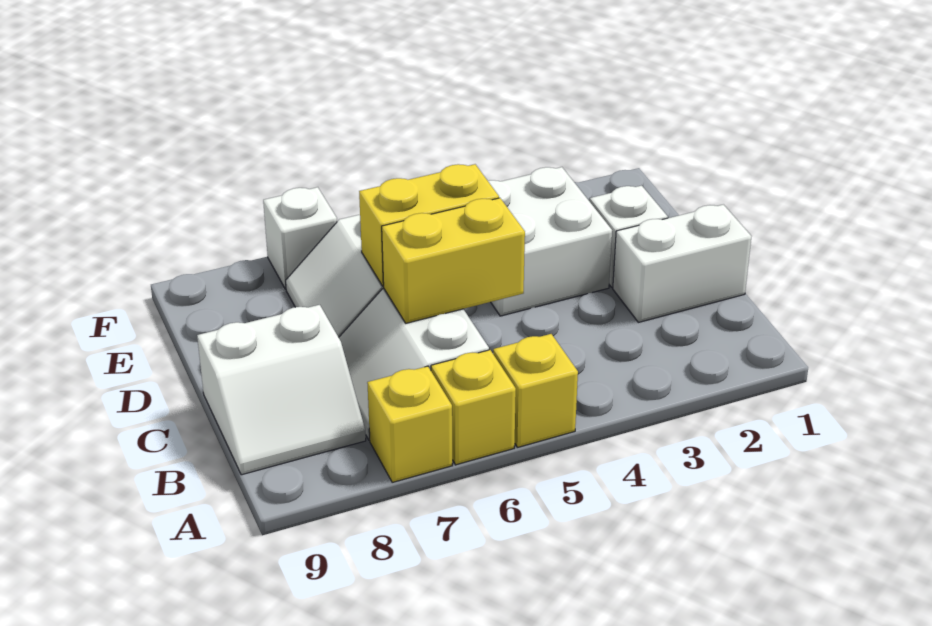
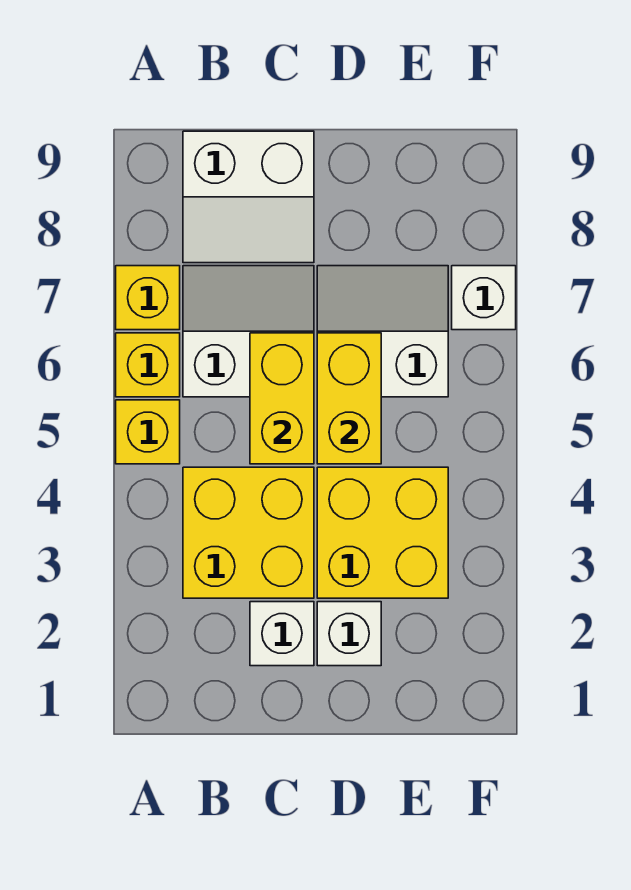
none -> yellow 2x2 brick [183,467,314,598]
white 2x2 slope [197,305,366,475] -> white 2x2 slope turned to [183,131,314,263]
white 1x2 brick [613,204,752,322] -> white 1x1 brick [250,602,314,666]
white 2x2 brick [488,167,612,316] -> yellow 2x2 brick [317,467,448,598]

